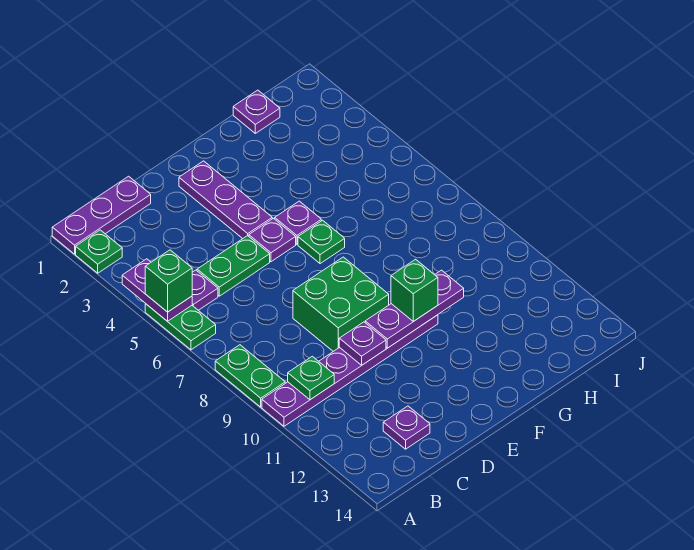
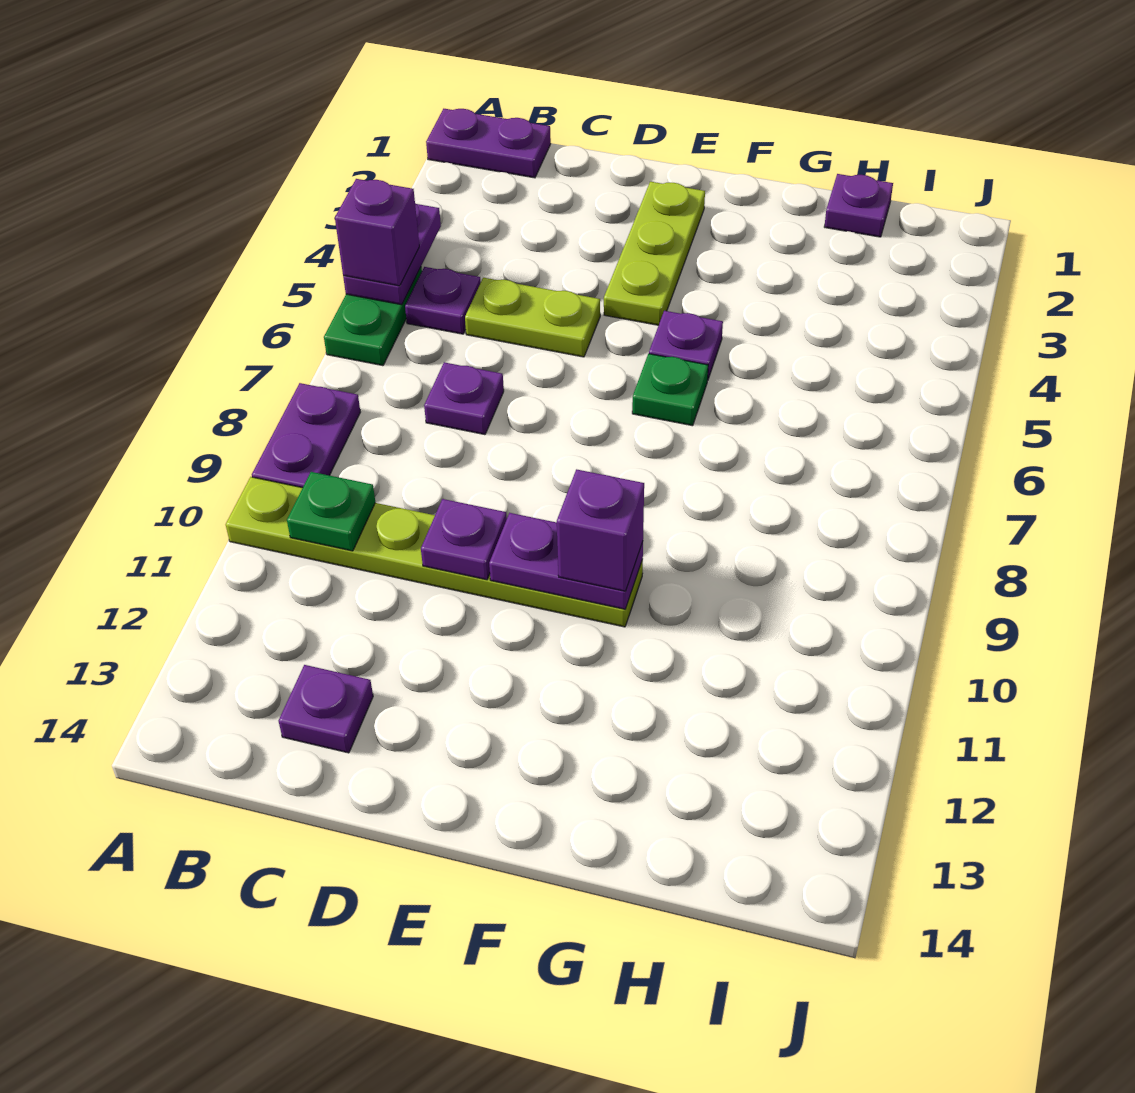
purple 1x3 plate [52,176,151,254] -> purple 1x2 plate [426,109,551,178]
green 1x1 plate [76,230,122,273] -> none
green 1x1 brick [145,250,192,312] -> purple 1x1 brick [335,179,419,286]
green 1x2 plate [215,345,285,407] -> purple 1x2 plate [252,383,360,488]
purple 1x6 plate [262,315,438,426] -> lime 1x6 plate [226,477,643,627]
green 1x2 plate [197,236,270,296] -> lime 1x2 plate [465,278,600,357]
green 2x2 brick [293,257,389,351] -> none
purple 1x3 plate [179,161,272,239] -> lime 1x3 plate [604,182,705,325]
purple 1x1 plate [249,218,296,262] -> purple 1x1 plate moved to [424,362,504,435]
purple 1x3 plate [365,270,464,348] -> purple 1x2 plate [489,513,643,609]
green 1x1 brick [391,259,438,321] -> purple 1x1 brick [557,469,644,591]

